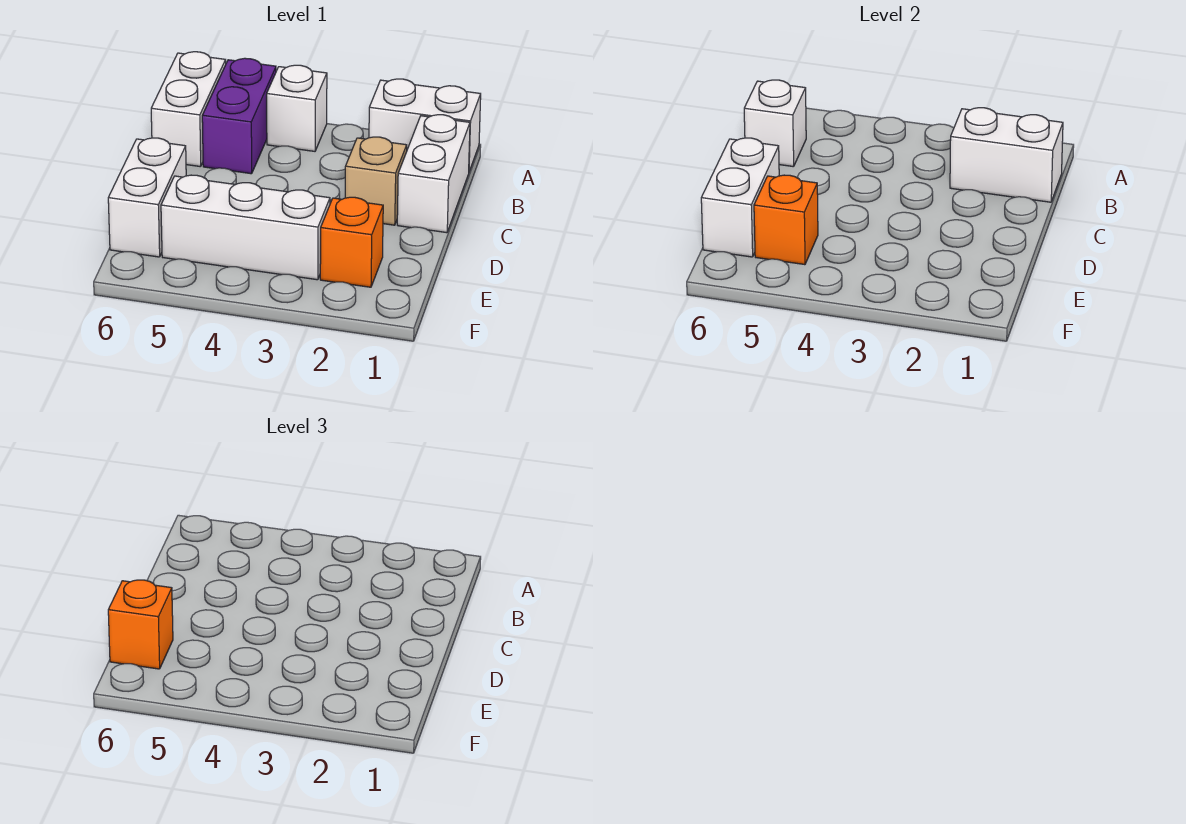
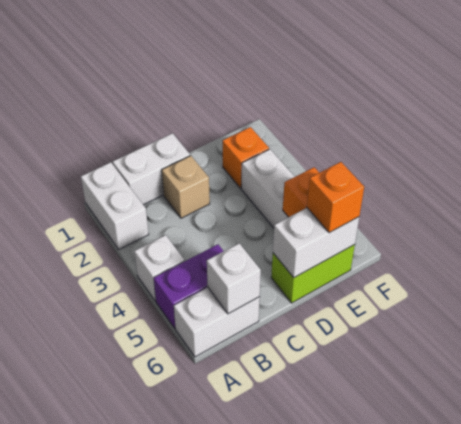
white 1x2 brick [950,108,1063,202] -> none
white 1x2 brick [108,138,186,257] -> lime 1x2 brick [271,245,355,303]

